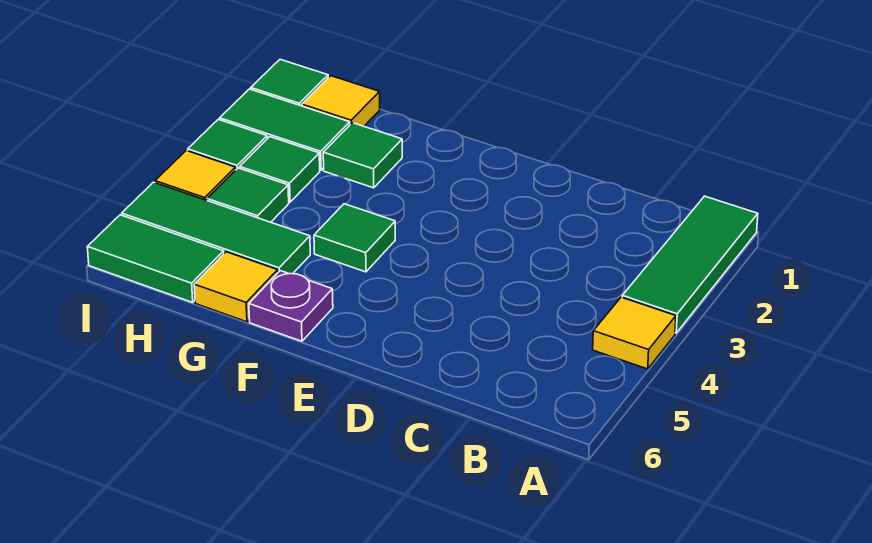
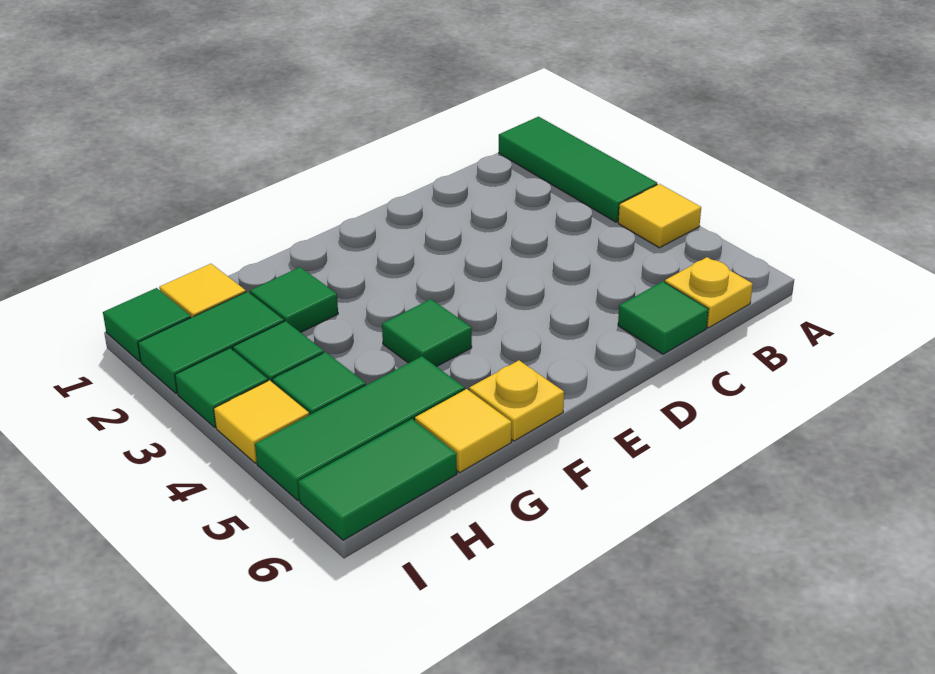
none -> yellow 1x1 plate [665,257,753,328]
none -> green 1x1 tile [618,281,709,354]
purple 1x1 plate [249,271,333,341] -> yellow 1x1 plate [469,360,564,441]

